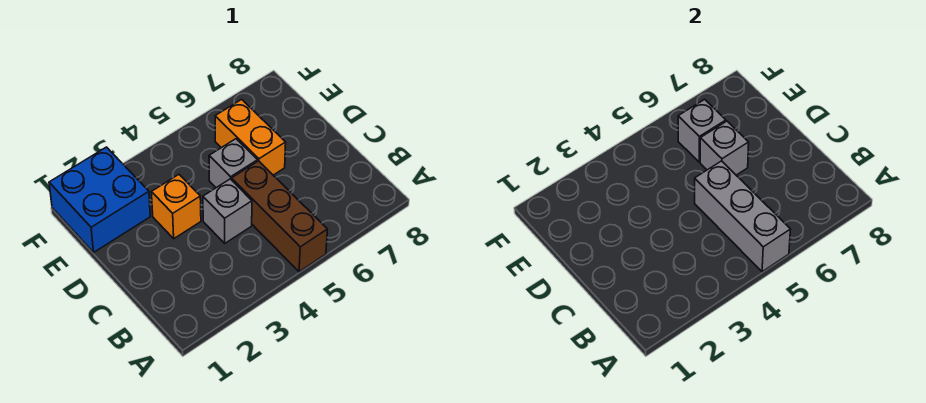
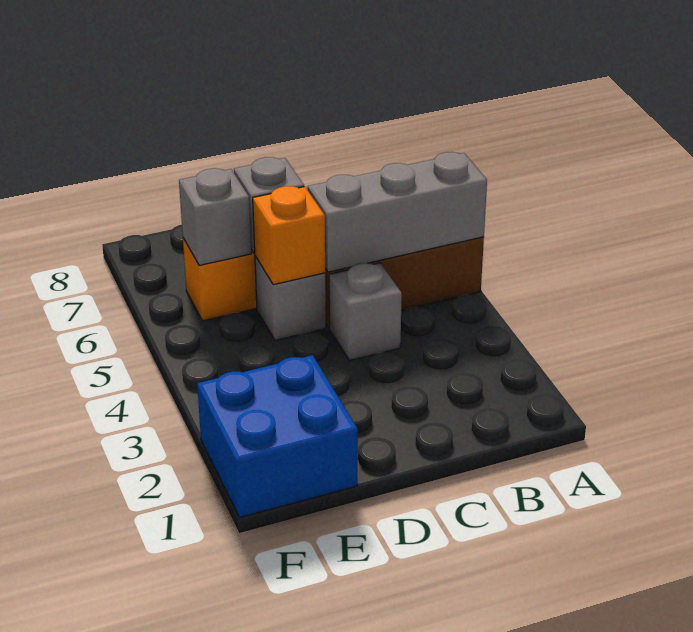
orange 1x1 brick [151,175,201,239] -> orange 1x1 brick moved to [253,186,325,285]

